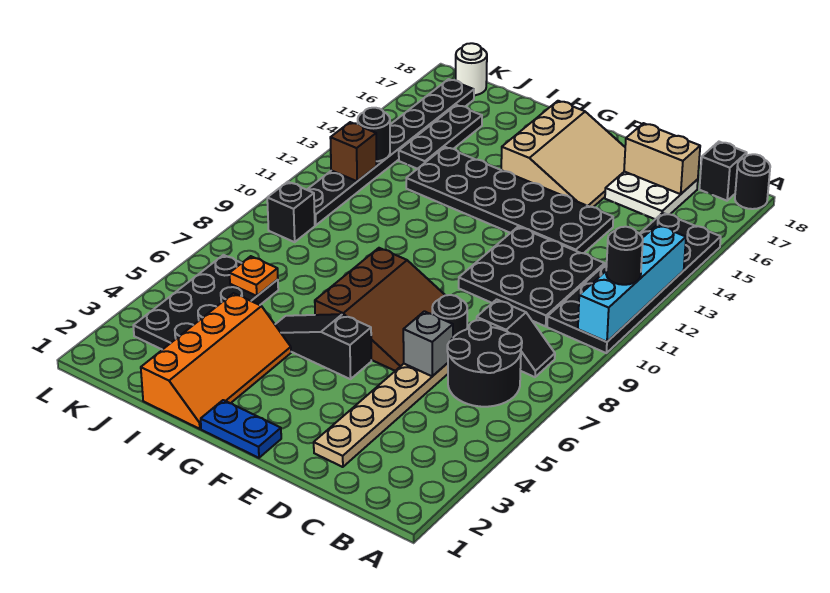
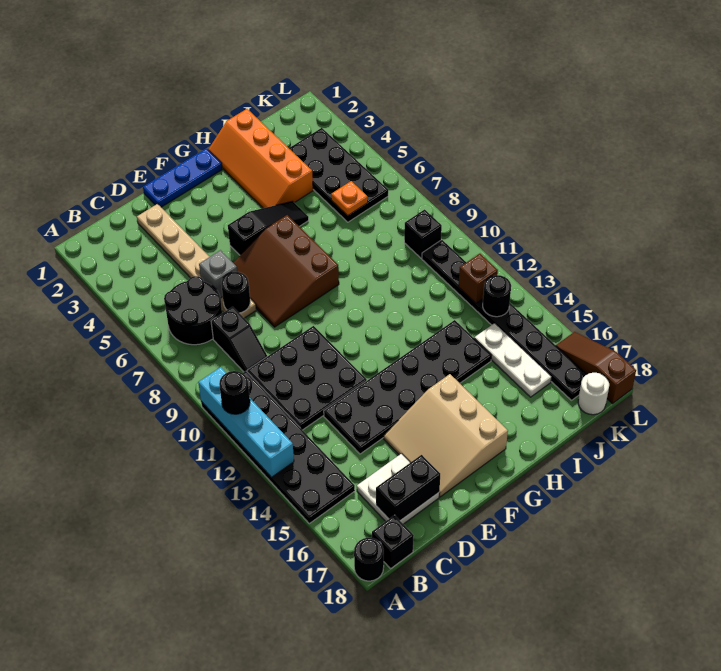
black 1x2 slope [477,299,555,377] -> black 1x2 slope turned to [211,307,267,372]
tan 1x2 brick [624,123,700,194] -> black 1x2 brick [376,455,440,521]
blue 1x2 plate [201,400,281,458] -> blue 1x3 plate [143,148,222,207]
black 1x3 plate [399,105,482,169] -> white 1x3 plate [474,323,552,397]
none -> brown 1x3 slope [556,332,636,403]

